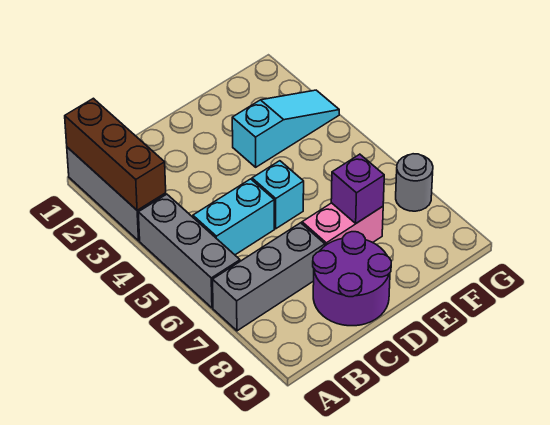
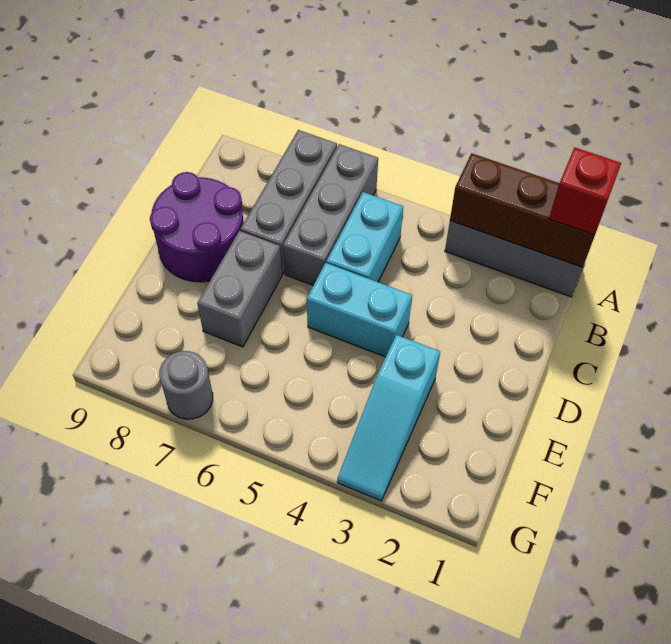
none -> red 1x1 brick [549,148,621,235]
grey 1x3 brick [138,194,240,308] -> grey 1x3 brick turned to [283,144,378,285]
cyan 1x1 brick [252,161,304,229] -> cyan 1x2 brick [307,263,412,357]
pink 1x2 brick [302,203,383,246] -> grey 1x2 brick [197,231,282,347]
purple 1x1 brick [331,154,384,223] -> none

